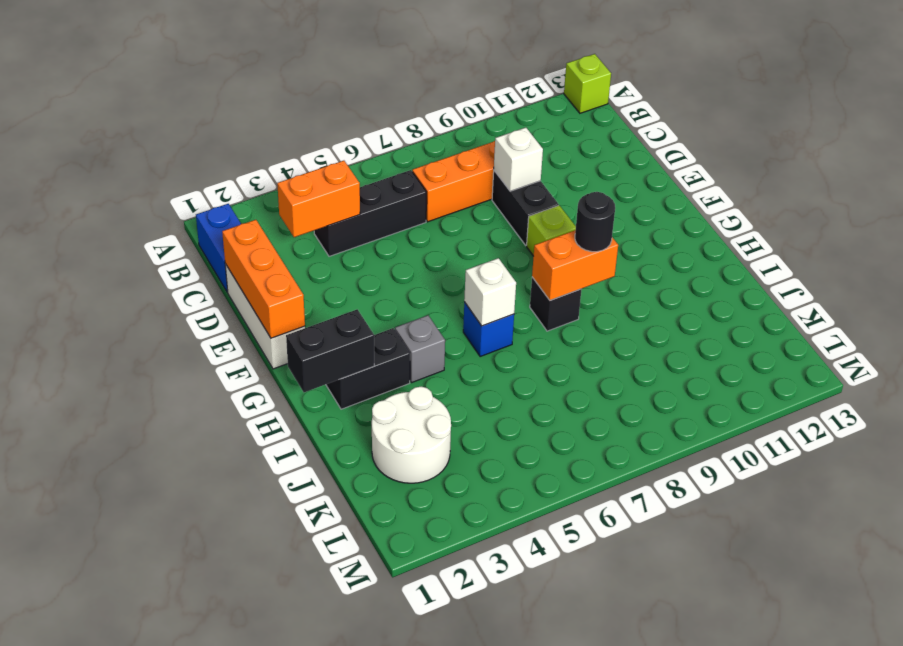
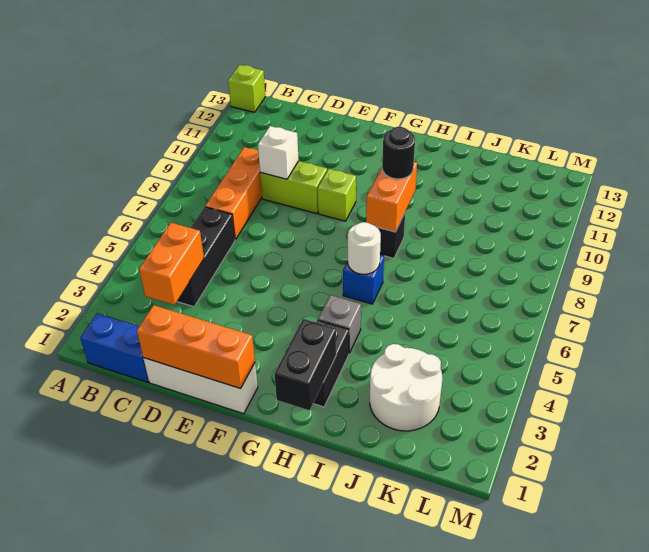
black 1x2 brick [492,171,559,245] -> lime 1x2 brick [260,161,327,214]
white 1x1 brick [464,258,516,326] -> white 1x1 round brick [348,222,381,274]

